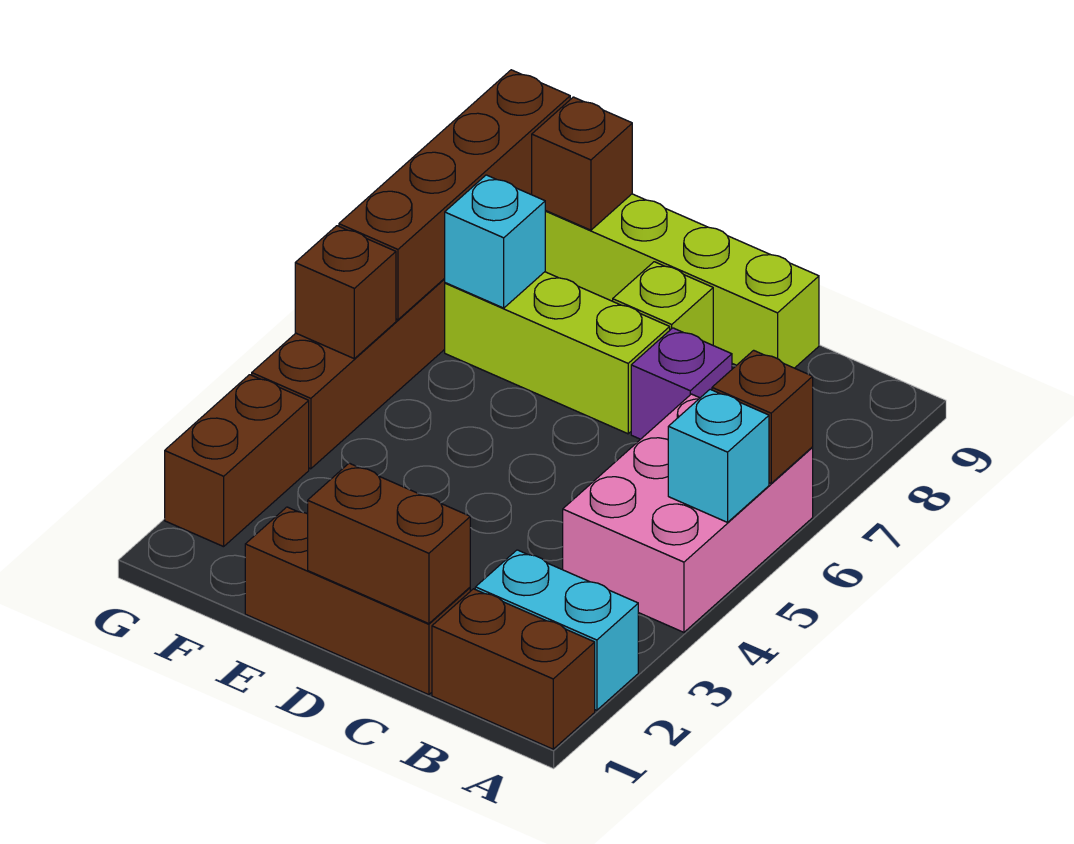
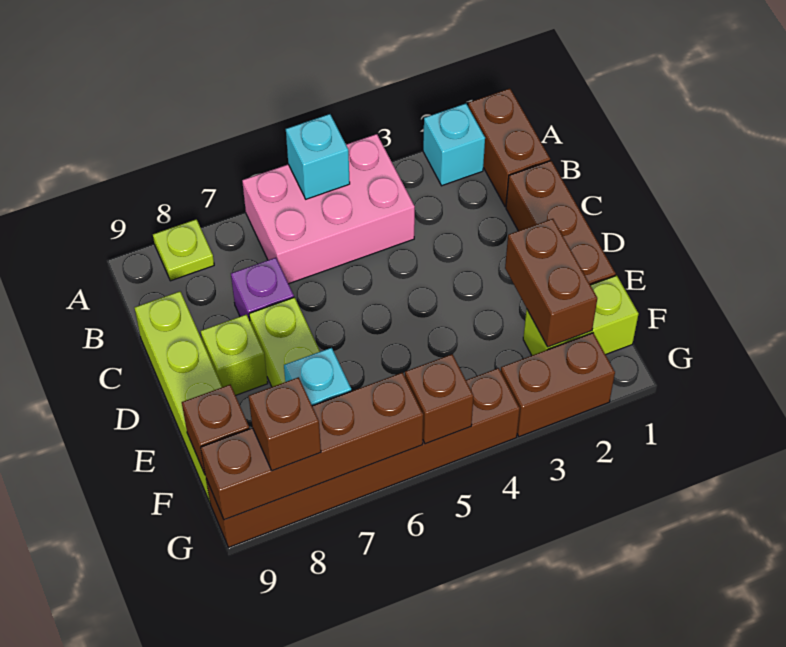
cyan 1x2 brick [475,550,638,710] -> cyan 1x1 brick [423,104,485,186]
brown 1x1 brick [712,350,813,483] -> brown 1x1 brick moved to [249,377,321,471]
none -> lime 1x1 plate [153,219,214,281]
brown 1x2 brick [308,463,470,624] -> brown 1x2 brick moved to [505,219,597,347]
none -> lime 1x2 brick [523,275,638,355]

